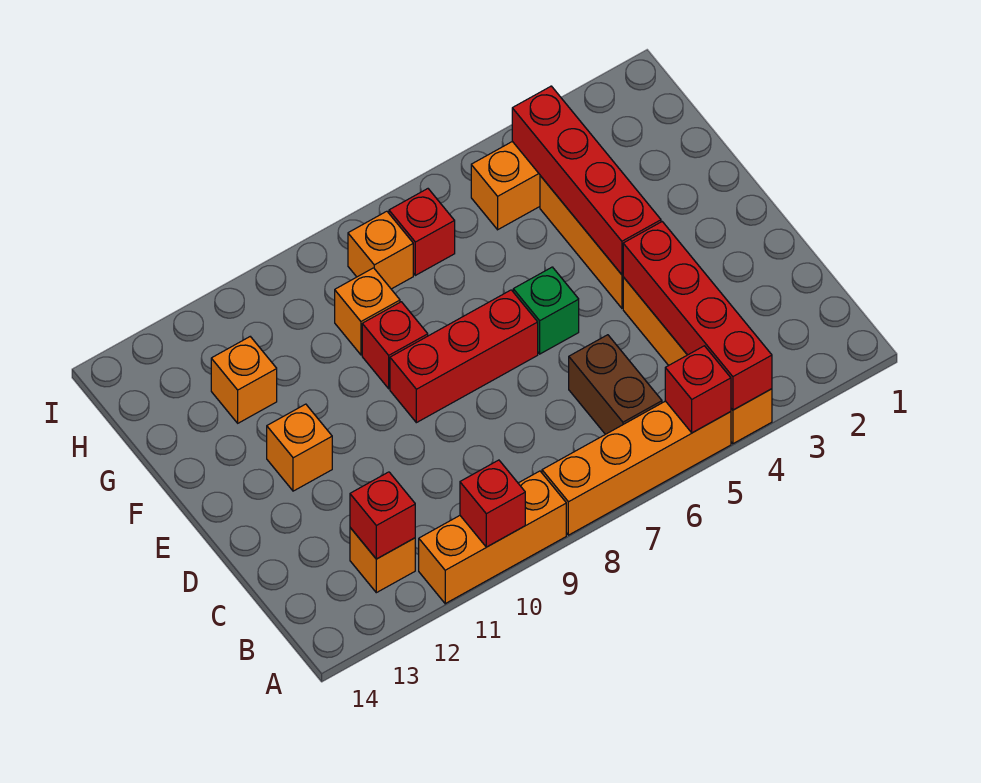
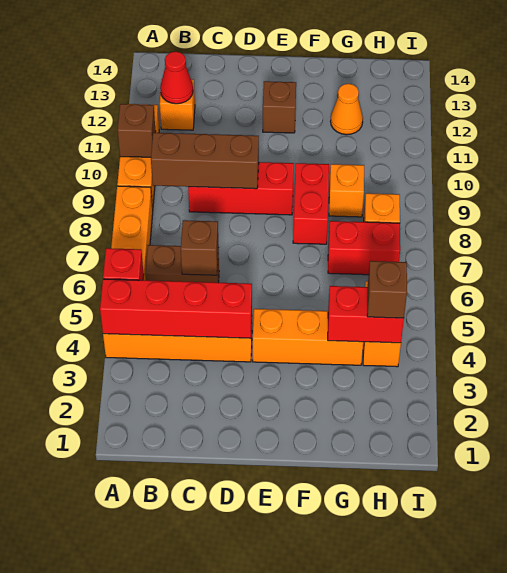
red 1x1 brick [460,460,525,547] -> brown 1x1 brick [118,104,156,157]
none -> brown 1x3 brick [151,133,259,189]
red 1x1 brick [350,472,415,559] -> red 1x1 cone [160,52,193,104]
none -> brown 1x1 brick [181,220,219,275]
red 1x4 brick [512,86,661,275] -> red 1x2 brick [328,286,404,343]
green 1x1 brick [513,267,579,354] -> none
red 1x3 brick [390,290,538,423] -> red 1x3 brick turned to [188,162,294,215]
orange 1x1 brick [267,404,332,491] -> brown 1x1 brick [263,81,296,133]
red 1x1 brick [362,302,428,389] -> red 1x2 brick [293,163,329,244]
orange 1x1 brick [211,337,277,423] -> orange 1x1 cone [331,84,363,135]
none -> brown 1x1 brick [367,261,407,318]
red 1x1 brick [389,189,455,275] -> red 1x2 brick [328,221,400,275]

